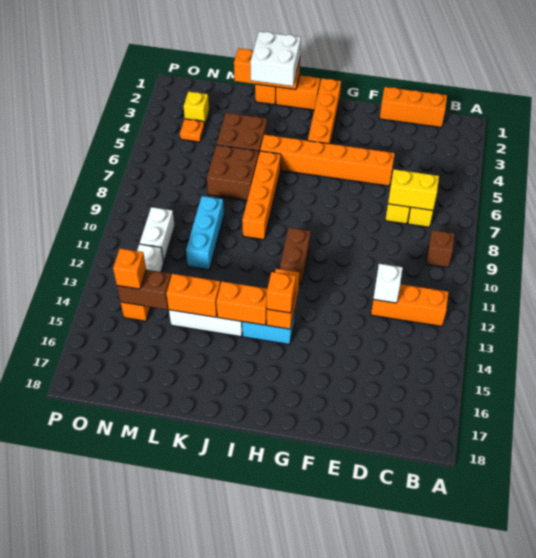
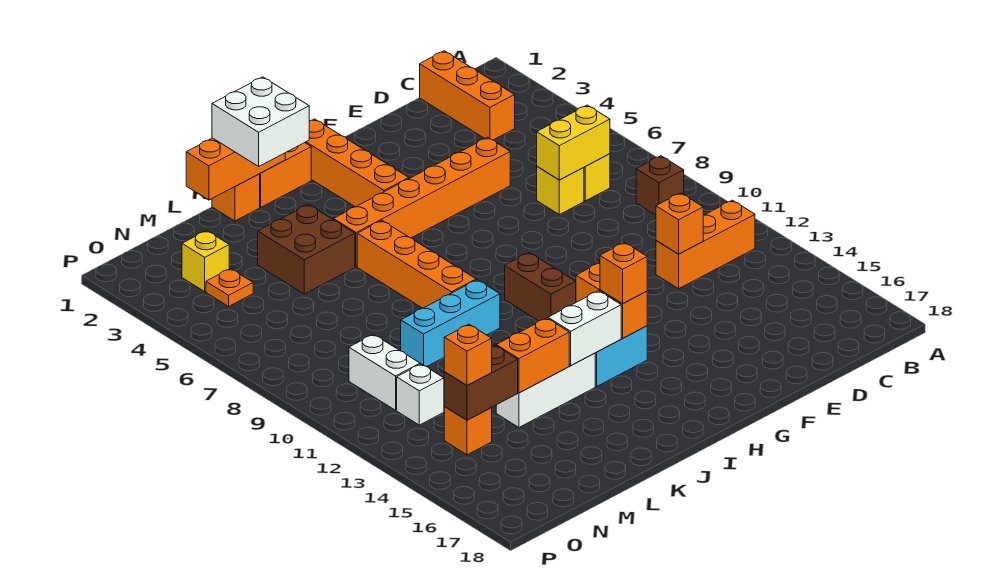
orange 1x3 brick [380,87,447,127] -> orange 1x3 brick turned to [420,51,515,140]
white 1x1 brick [373,264,403,303] -> orange 1x1 brick [656,193,703,254]
orange 1x2 brick [216,282,267,325] -> white 1x2 brick [548,291,621,365]
brown 2x2 brick [207,145,259,200] -> none
cyan 1x3 brick [186,196,224,270] -> cyan 1x3 brick turned to [401,280,500,367]

